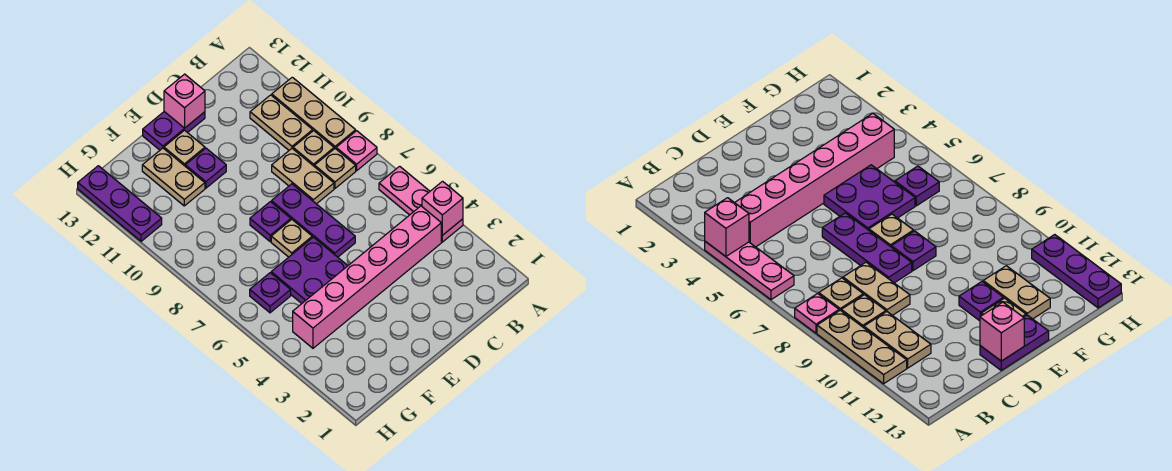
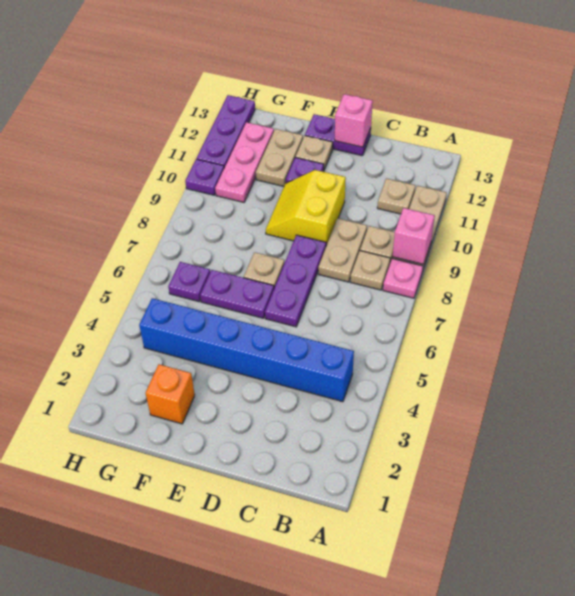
pink 1x3 plate [379,166,463,242] -> pink 1x3 plate moved to [215,122,274,202]
pink 1x1 brick [422,181,463,235] -> pink 1x1 brick moved to [393,208,435,264]
pink 1x6 brick [293,206,441,348] -> blue 1x6 brick [139,298,354,402]
tan 1x2 plate [250,95,313,150] -> tan 1x1 plate [377,178,415,214]
none -> yellow 2x2 slope [266,170,346,246]
purple 2x2 plate [271,237,348,303] -> purple 1x2 plate [200,270,274,318]
purple 1x1 plate [250,202,291,241] -> purple 1x1 plate moved to [185,159,224,195]
none -> orange 1x1 brick [146,364,195,424]

